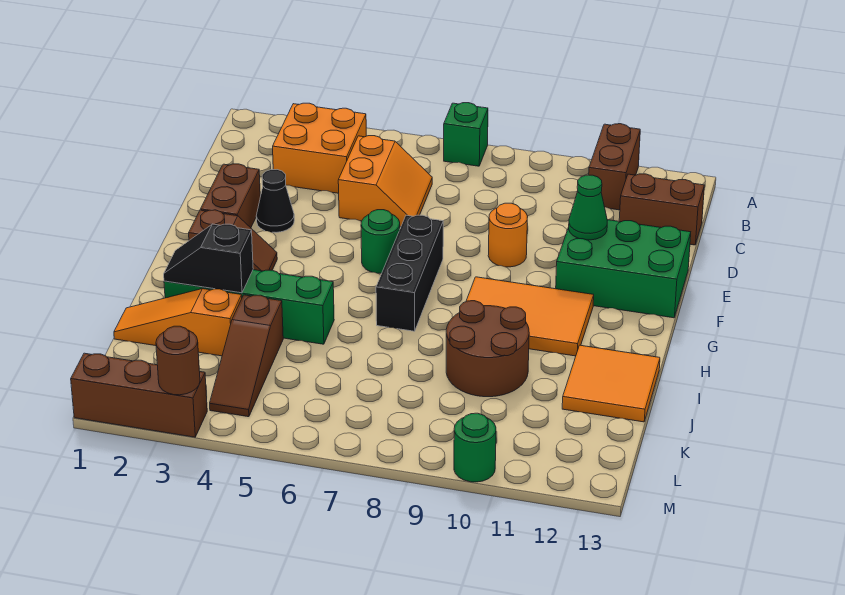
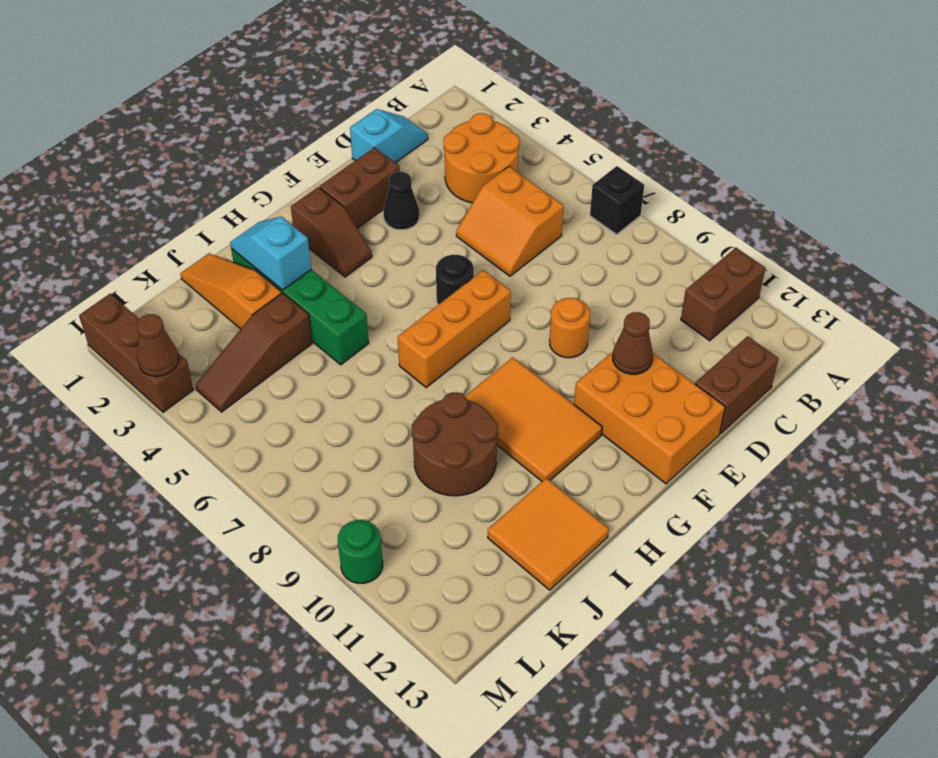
green 1x1 brick [444,103,488,166] -> black 1x1 brick [590,166,644,234]
orange 2x2 brick [273,103,366,193] -> orange 2x2 round brick [444,113,519,203]
none -> cyan 1x2 slope [350,109,428,163]
orange 2x2 slope [338,136,432,227] -> orange 2x2 slope turned to [456,167,564,276]
brown 1x2 brick [619,174,704,245] -> brown 1x2 brick turned to [695,336,779,434]
green 2x3 brick [556,220,691,318] -> orange 2x3 brick [574,352,725,484]
green 1x1 cone [569,175,607,240] -> brown 1x1 cone [613,312,653,374]
green 1x1 round brick [361,210,400,274] -> black 1x1 round brick [436,255,474,305]
black 1x3 brick [376,215,443,331] -> orange 1x3 brick [398,270,511,387]
black 1x2 slope [164,224,253,293] -> cyan 1x2 slope [230,217,311,290]
brown 1x1 round brick [156,326,200,395] -> brown 1x1 cone [137,314,179,376]

